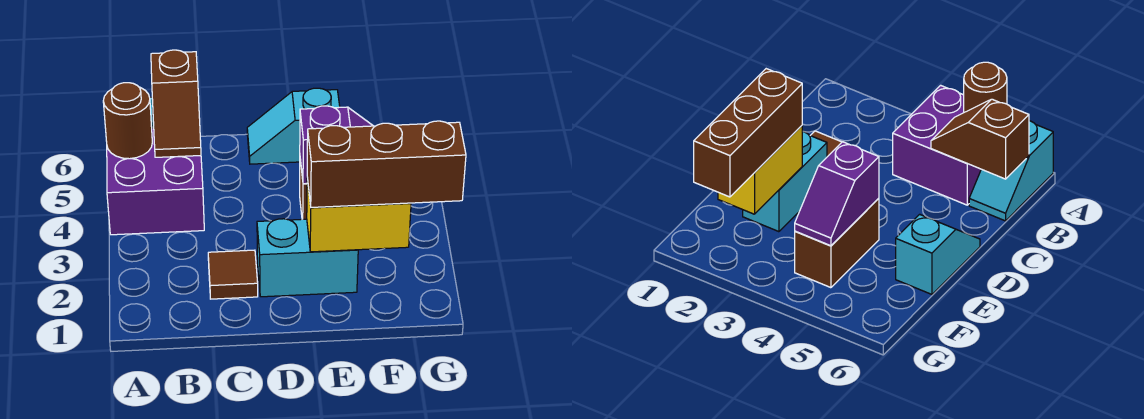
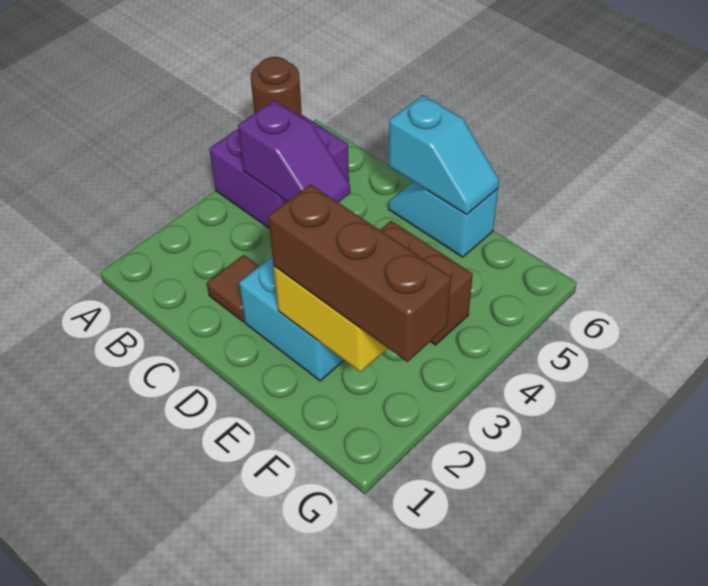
cyan 1x2 slope [969,121,1053,221] -> cyan 1x2 slope moved to [389,95,499,215]
brown 1x2 slope [151,50,201,157] -> none
purple 1x2 slope [300,106,373,184] -> purple 1x2 slope moved to [238,100,350,202]

